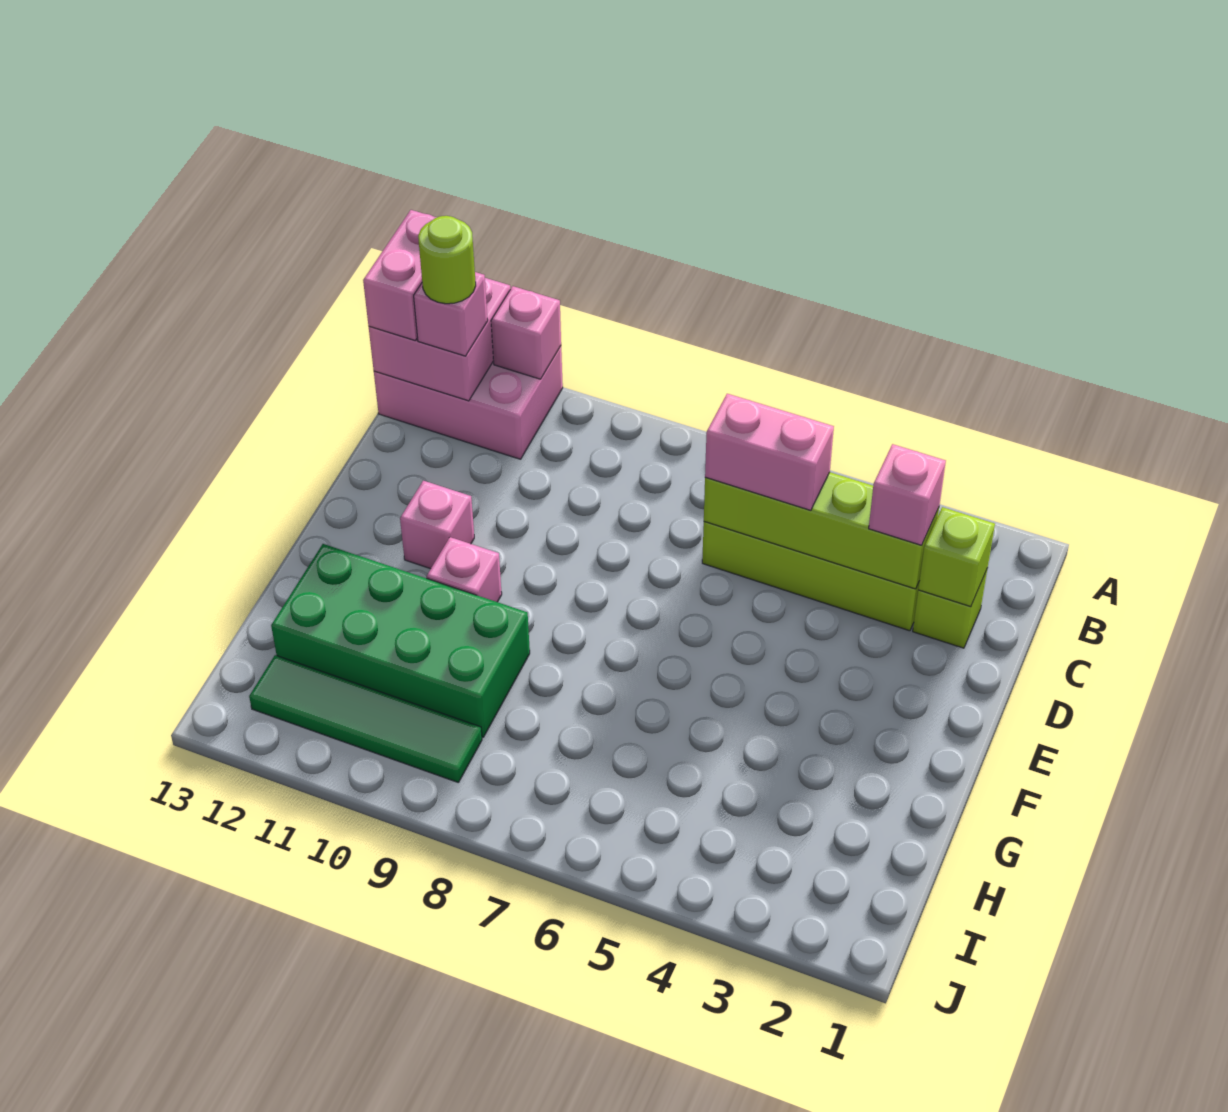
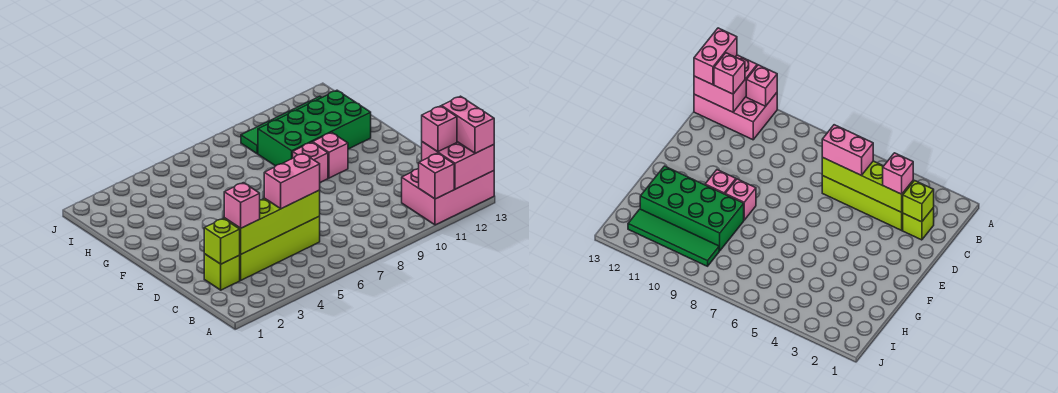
lime 1x1 round brick [418,216,476,304] -> none
pink 1x1 brick [400,481,474,569] -> pink 1x1 brick moved to [293,142,328,182]

